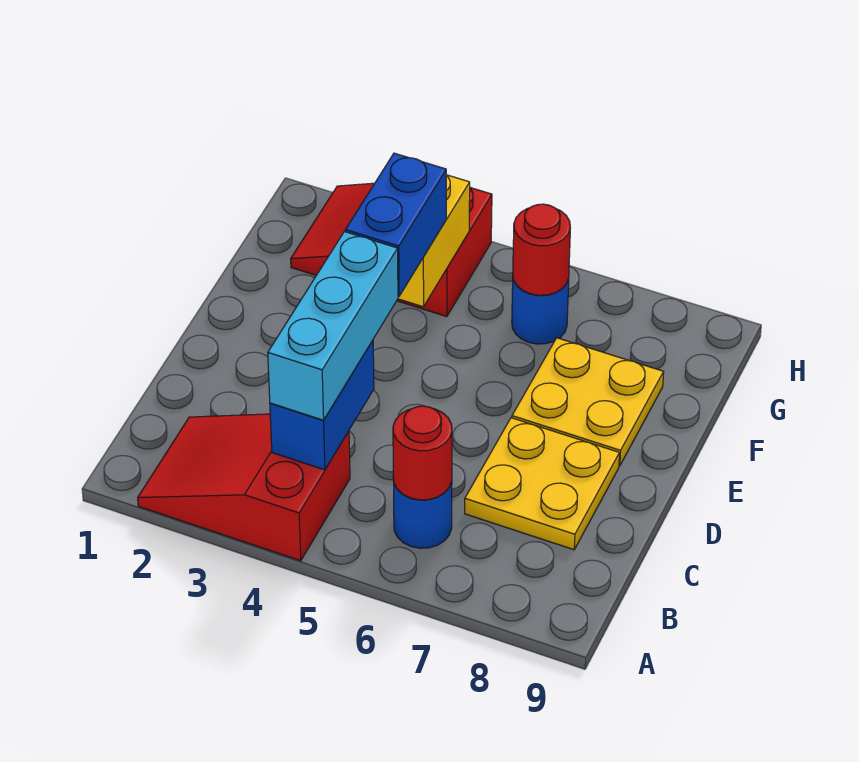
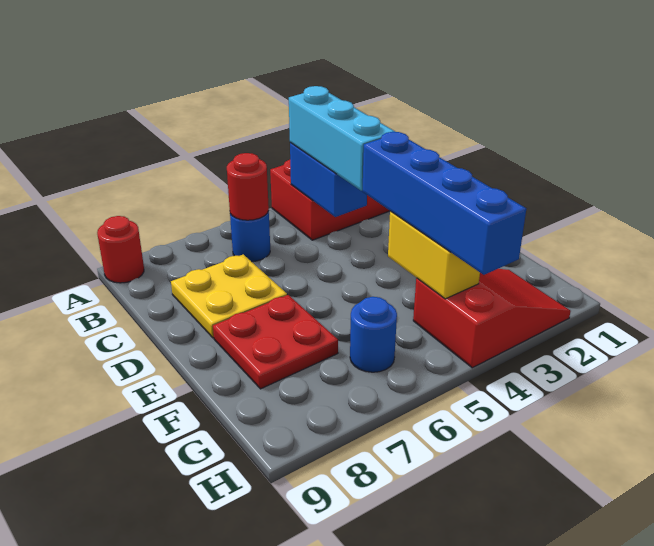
blue 1x2 brick [345,153,446,297] -> blue 1x4 brick [362,132,526,275]
yellow 2x2 plate [512,338,664,466] -> red 2x2 plate [213,295,338,389]
red 1x1 round brick [513,204,570,295] -> red 1x1 round brick moved to [97,216,144,283]

